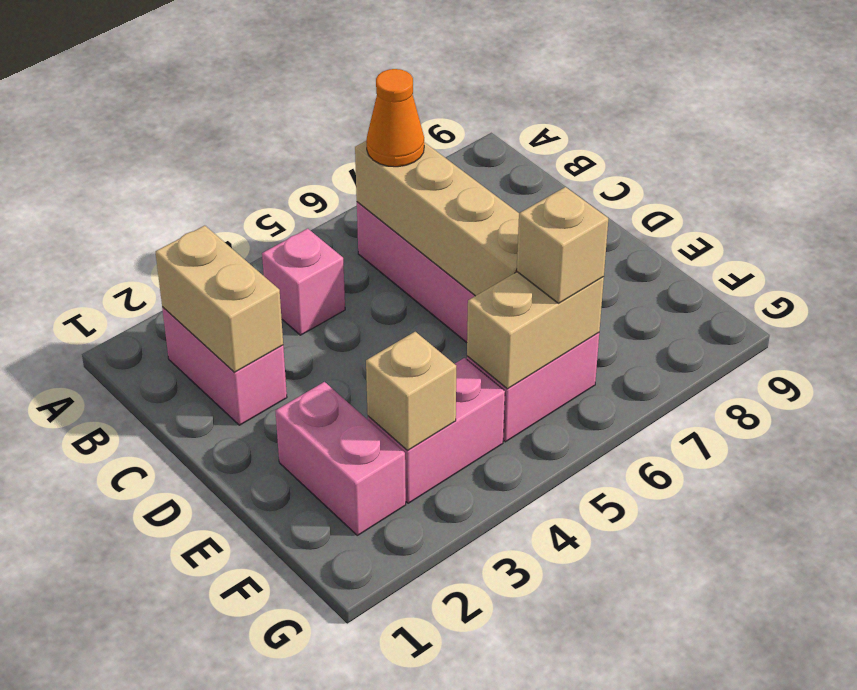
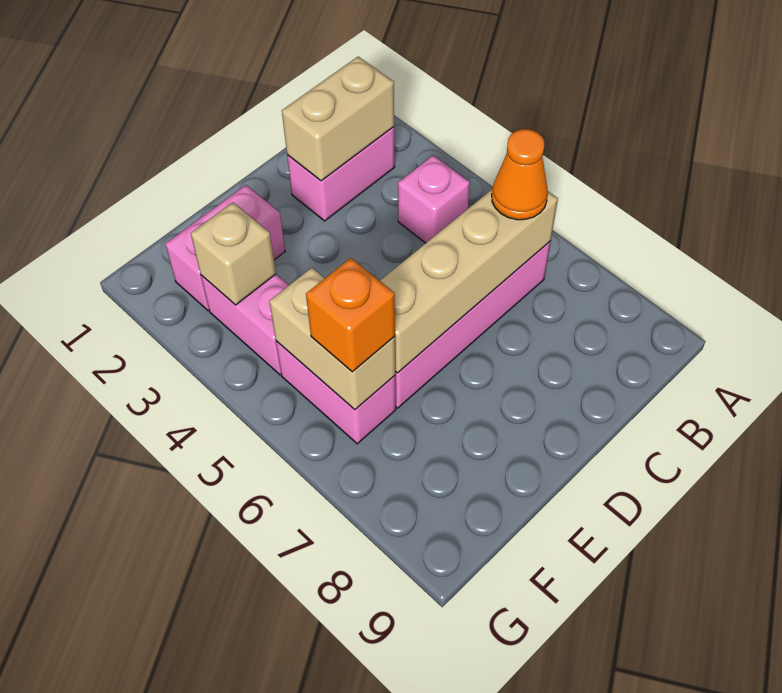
tan 1x1 brick [517,187,608,303] -> orange 1x1 brick [306,258,395,372]

